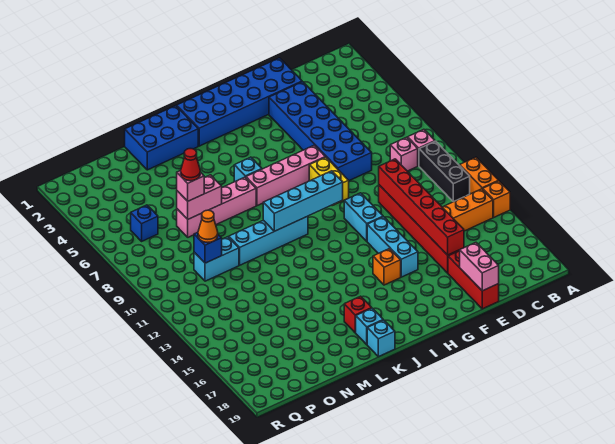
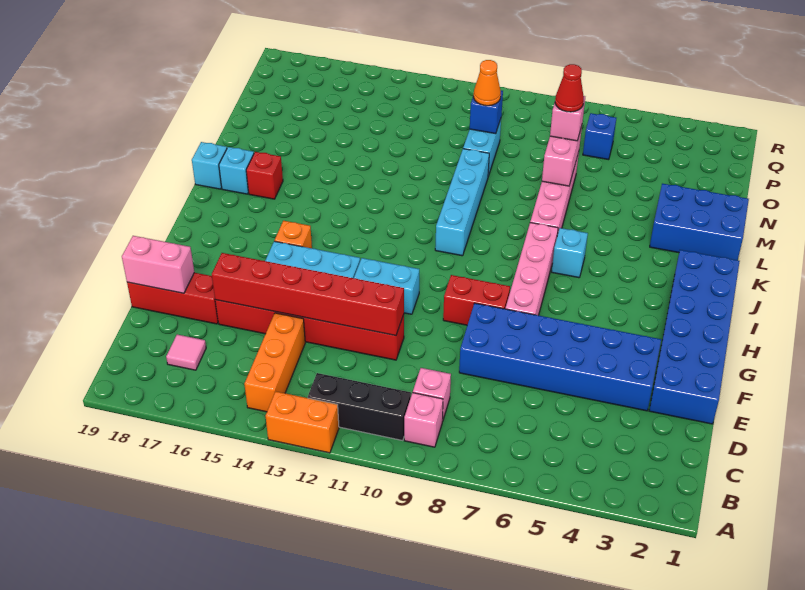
orange 1x1 brick [483,181,510,217] -> none
none -> pink 1x1 tile [166,335,206,370]
yellow 1x2 brick [309,157,349,206] -> red 1x2 brick [443,275,510,325]
cyan 1x4 brick [263,171,343,231] -> none
blue 2x3 brick [125,106,198,170] -> blue 2x3 brick turned to [650,184,749,260]

